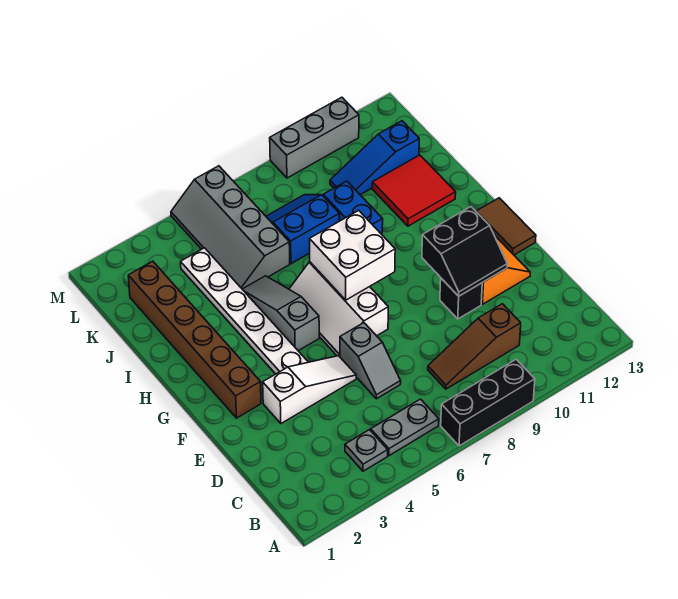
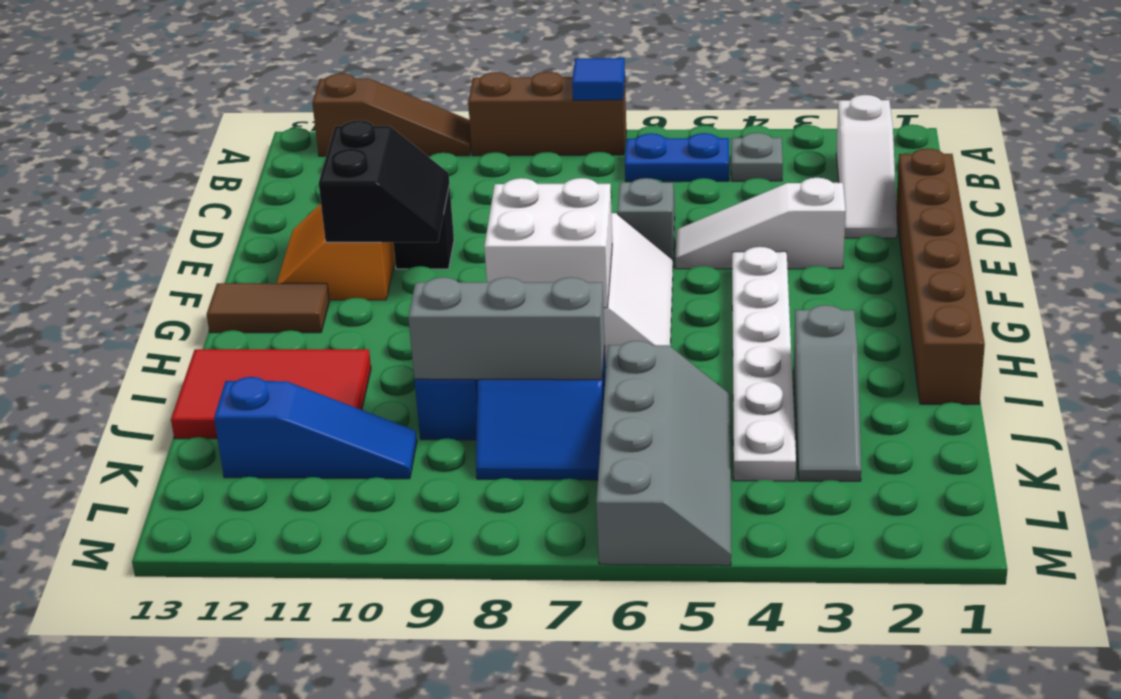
black 1x3 brick [441,359,535,446] -> brown 1x3 brick [468,72,626,156]
none -> blue 1x1 tile [572,58,625,100]
none -> white 1x3 slope [836,95,897,238]
grey 1x2 plate [371,399,439,456] -> blue 1x2 plate [625,133,729,182]
brown 1x3 slope [428,304,521,389] -> brown 1x3 slope moved to [312,73,471,156]
black 2x2 slope [422,207,507,296] -> black 2x2 slope turned to [319,120,449,242]
brown 1x6 brick [128,261,261,418] -> brown 1x6 brick moved to [896,148,985,404]
brown 1x2 tile [476,198,536,255] -> brown 1x2 tile turned to [207,283,329,333]
grey 1x3 slope [242,276,319,351] -> grey 1x3 slope moved to [794,305,861,481]
red 2x2 tile [372,155,456,226] -> red 2x3 tile [171,349,371,439]
grey 1x3 brick [270,97,359,178] -> grey 1x3 brick moved to [408,277,605,380]

